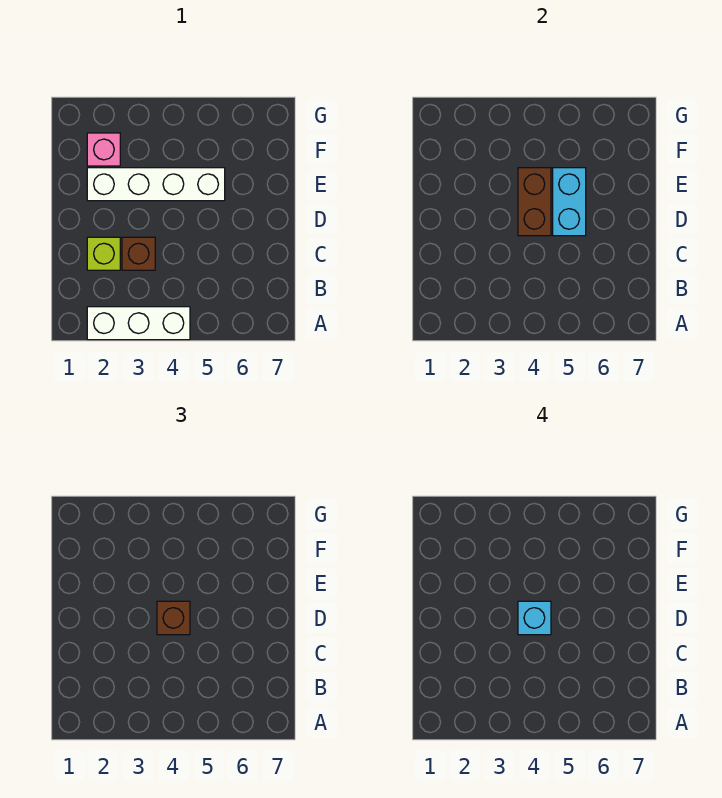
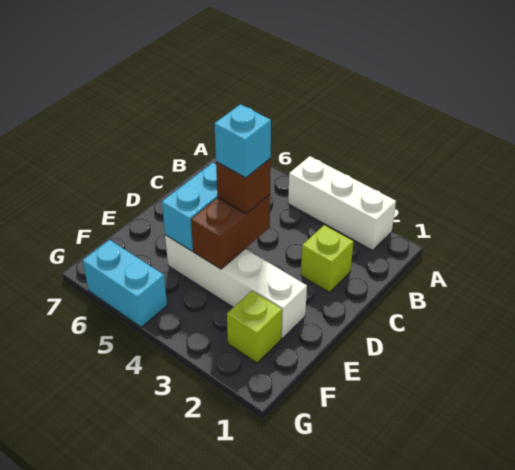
brown 1x1 brick [122,237,155,270] -> none
pink 1x1 brick [87,133,120,166] -> lime 1x1 brick [227,291,282,363]
none -> cyan 1x2 brick [83,240,167,327]

